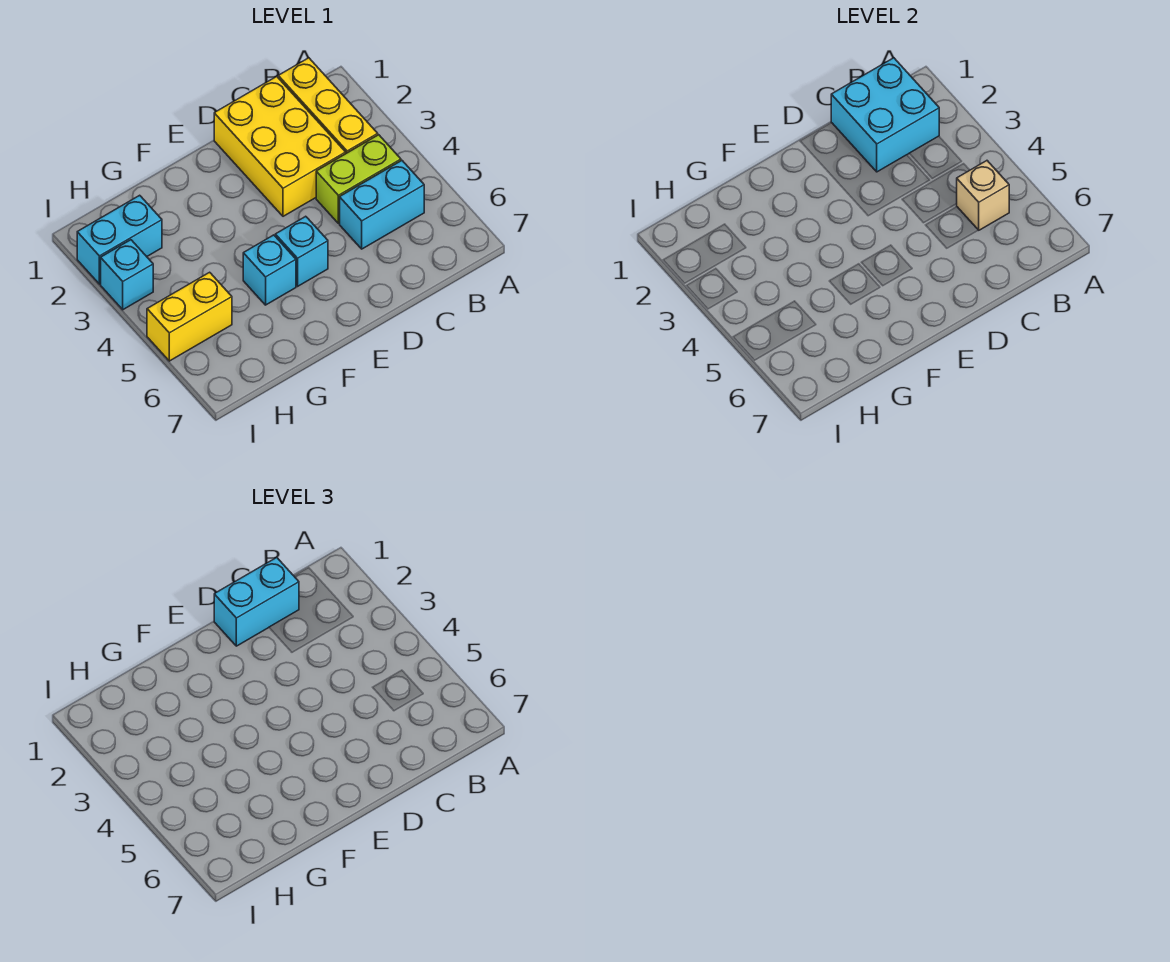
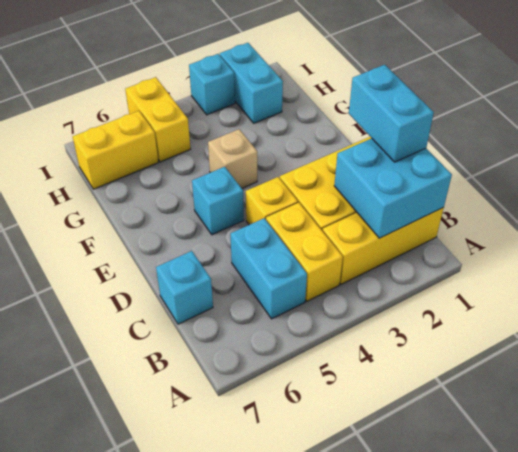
lime 1x2 brick [316,135,401,223] -> yellow 1x2 brick [266,203,343,301]
tan 1x1 brick [957,161,1009,230] -> tan 1x1 brick moved to [208,129,257,188]
none -> yellow 1x1 brick [246,177,298,225]
cyan 1x1 brick [243,235,296,305] -> cyan 1x1 brick moved to [156,251,213,324]
none -> yellow 1x2 brick [73,111,158,189]

